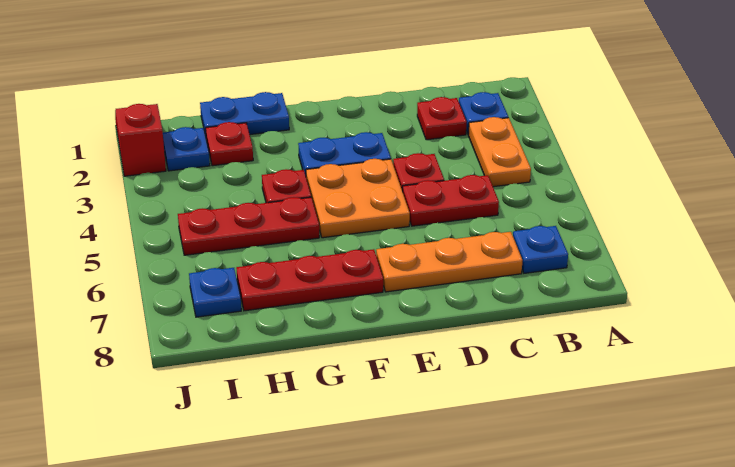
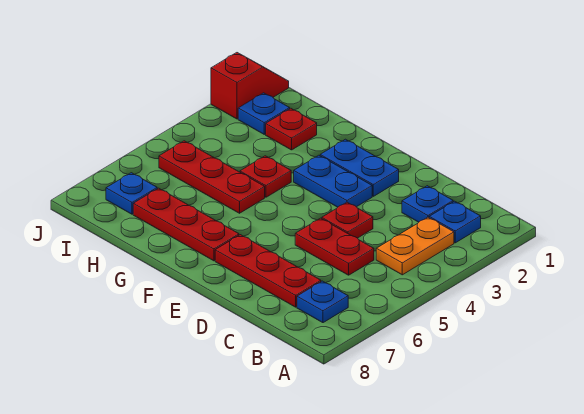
red 1x1 plate [417,97,466,140] -> blue 1x1 plate [402,186,453,222]
orange 1x3 plate [376,232,523,292] -> red 1x3 plate [215,235,321,307]
orange 2x2 plate [306,159,410,238] -> none
blue 1x2 plate [200,92,289,137] -> blue 1x2 plate moved to [320,139,399,196]

